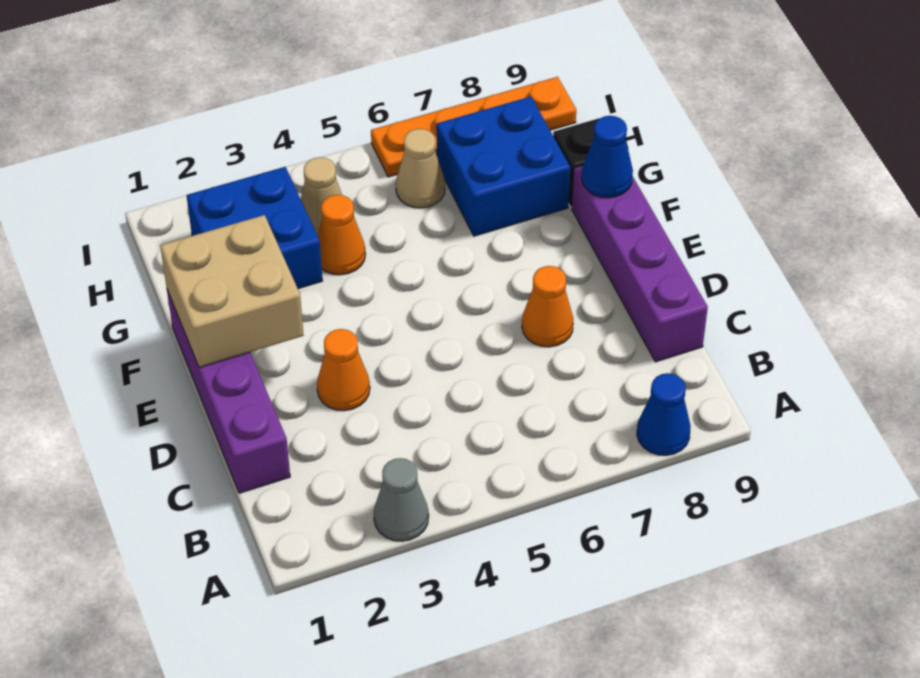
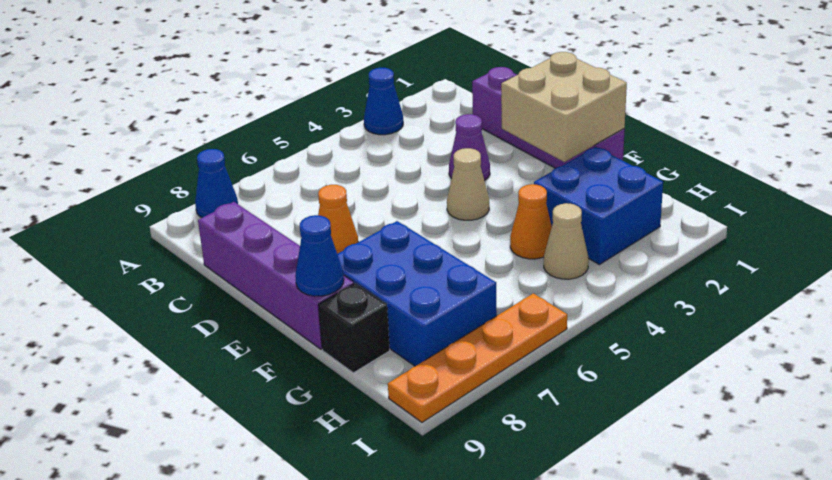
grey 1x1 cone [374,458,429,541] -> blue 1x1 cone [364,68,403,135]
orange 1x1 cone [317,329,370,411] -> purple 1x1 cone [449,114,490,181]
blue 2x2 brick [437,97,570,236] -> blue 2x3 brick [337,221,497,366]
tan 1x1 cone [396,129,445,208] -> tan 1x1 cone moved to [447,148,489,220]

